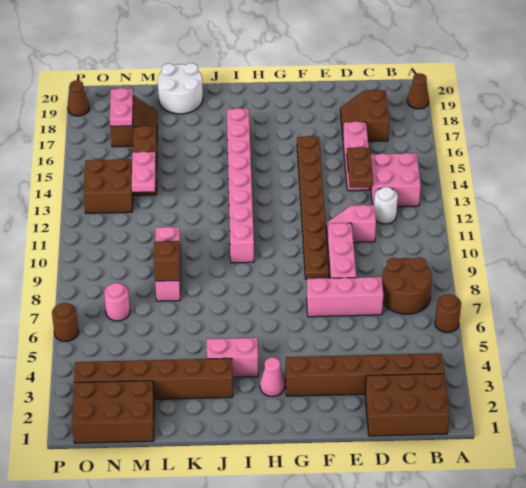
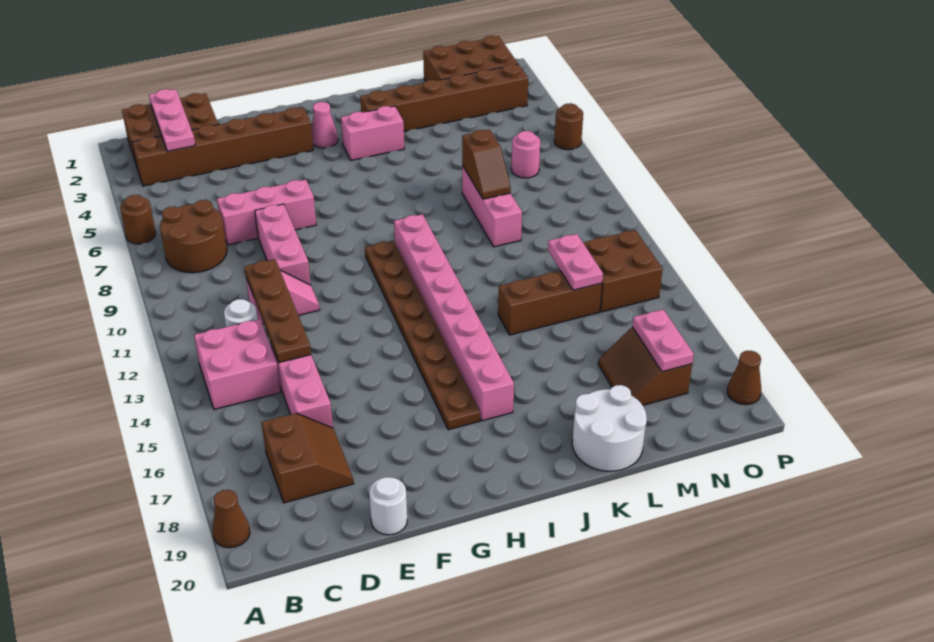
none -> pink 1x3 plate [149,89,195,151]
brown 1x2 plate [347,147,373,187] -> brown 1x4 plate [244,259,311,363]
none -> white 1x1 round brick [369,477,407,535]
brown 1x8 plate [297,136,329,279] -> brown 1x8 plate moved to [365,241,480,430]
brown 1x3 brick [133,126,157,195] -> brown 1x3 brick turned to [498,271,602,335]

